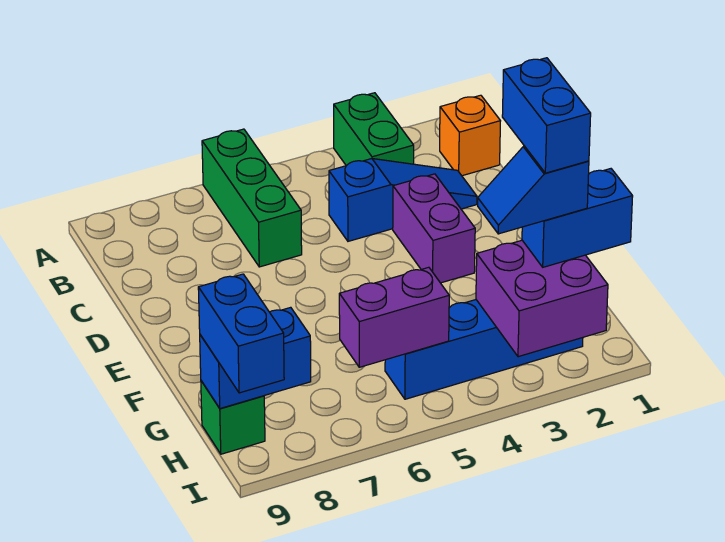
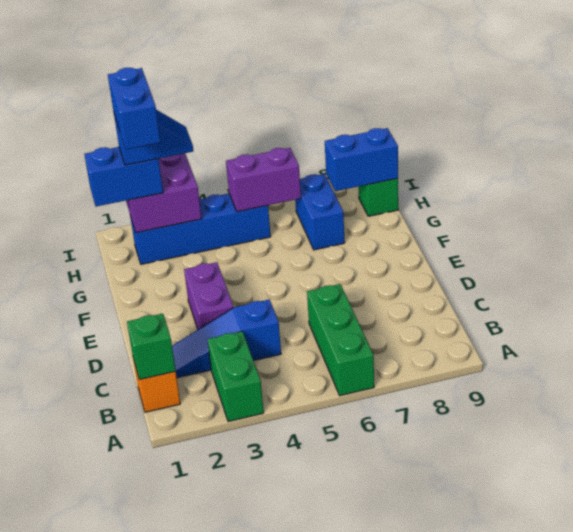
none -> green 1x1 brick [127,314,176,380]
blue 1x2 brick [198,274,284,393] -> blue 1x2 brick moved to [295,174,345,250]

